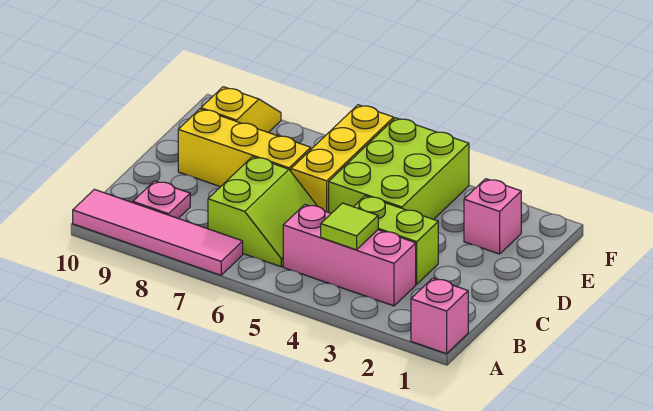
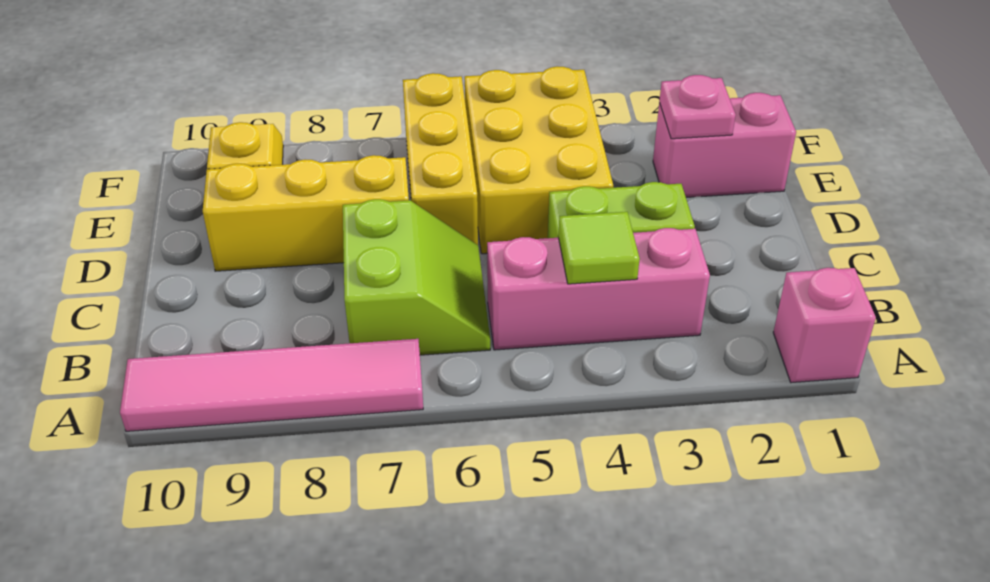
pink 1x1 plate [133,181,190,218] -> pink 1x1 plate moved to [659,75,736,139]
lime 2x3 brick [329,118,469,220] -> yellow 2x3 brick [465,66,613,254]
pink 1x1 brick [464,179,521,254] -> pink 1x2 brick [653,93,796,197]

